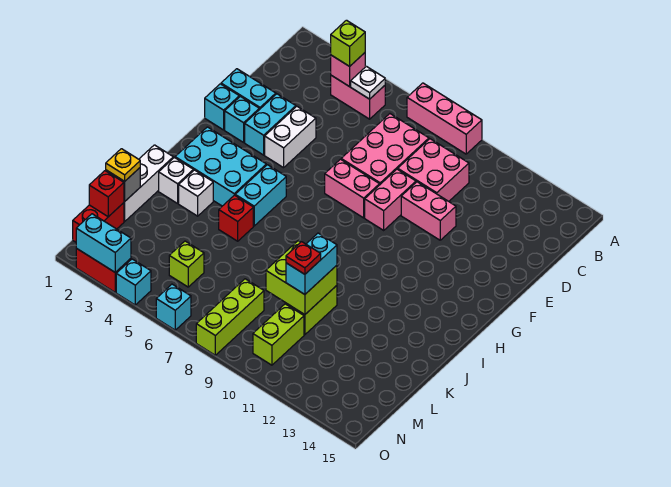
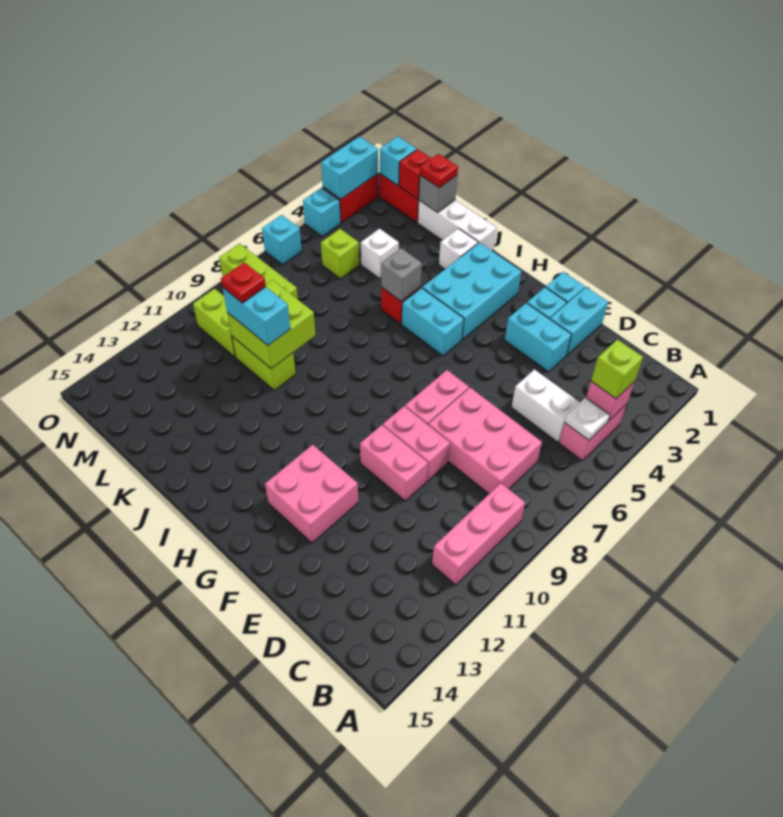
pink 1x3 brick [407,83,482,154] -> pink 1x3 brick moved to [432,483,525,585]
pink 2x2 brick [398,139,469,201] -> pink 2x2 brick moved to [265,445,358,543]
white 1x2 brick [265,106,316,168] -> white 1x2 brick moved to [511,370,580,442]
pink 1x2 brick [401,182,456,240] -> pink 1x2 brick turned to [360,425,428,501]
white 1x1 brick [179,170,213,216] -> white 1x1 brick moved to [361,229,399,279]
none -> grey 1x1 brick [381,248,422,301]
yellow 1x1 plate [106,149,140,181] -> red 1x1 plate [420,154,458,188]
none -> cyan 1x1 brick [380,137,417,186]

